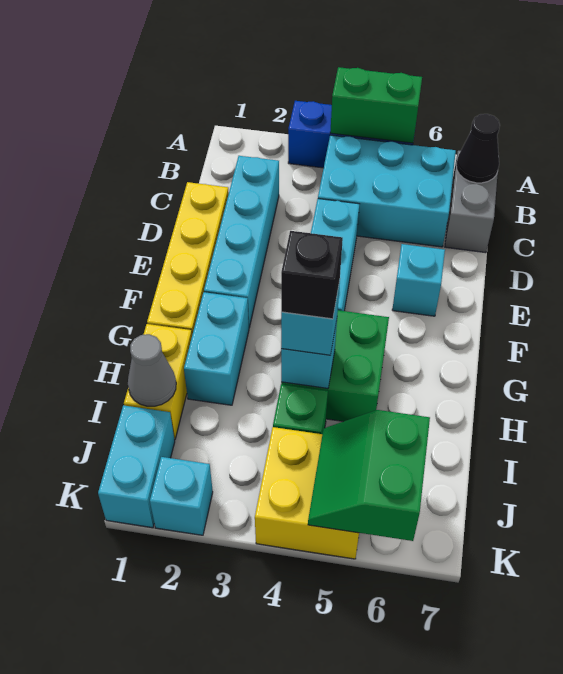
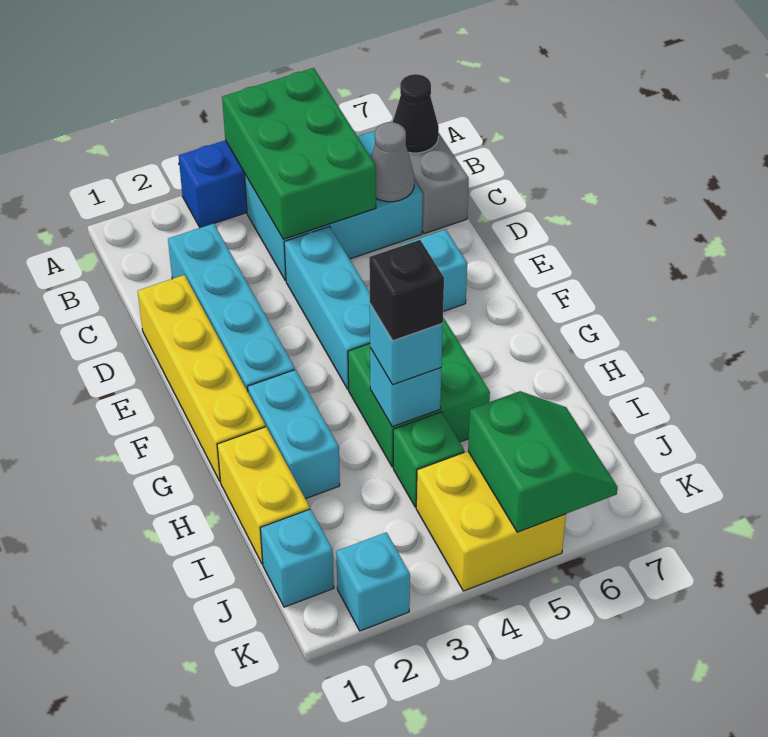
green 1x2 brick [330,67,422,143] -> green 2x3 brick [222,68,376,239]
grey 1x1 cone [128,334,176,406] -> grey 1x1 cone moved to [371,122,415,202]
cyan 1x2 brick [98,405,175,528] -> cyan 1x1 brick [260,509,334,607]
green 2x2 slope [308,410,430,541] -> green 2x2 slope turned to [468,391,618,532]

